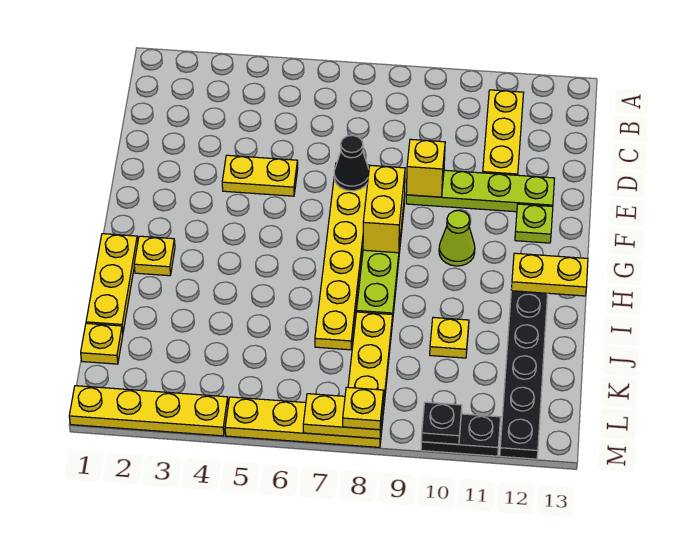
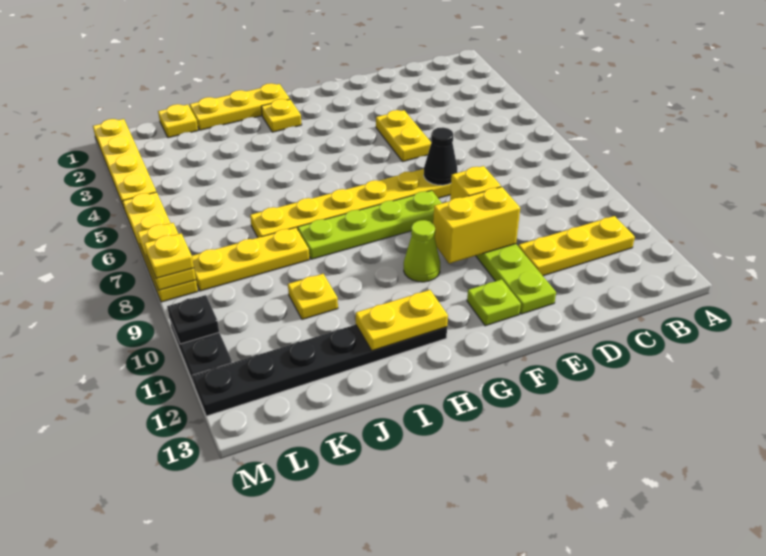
yellow 1x2 brick [363,165,405,253] -> yellow 1x2 brick moved to [433,187,520,264]
yellow 1x2 plate [511,253,588,296] -> yellow 1x2 plate turned to [356,290,448,351]

